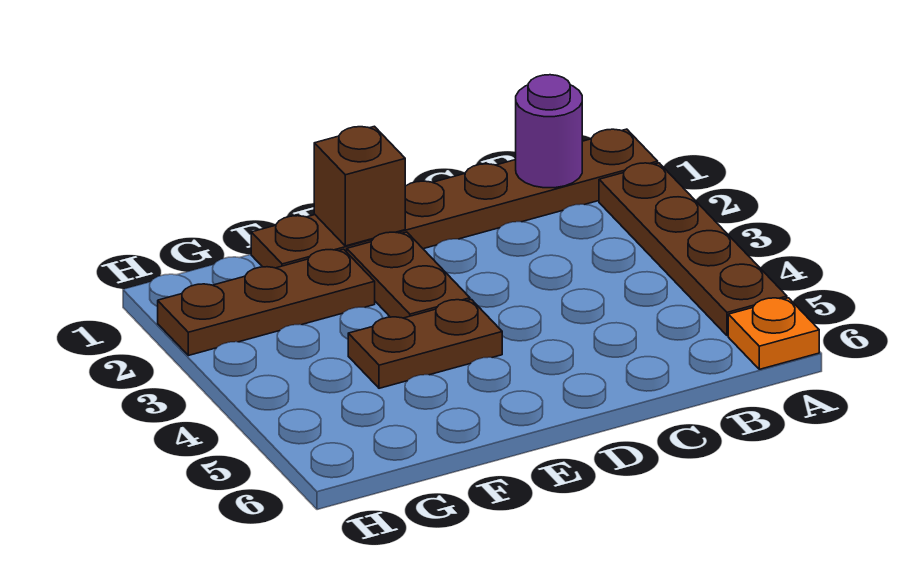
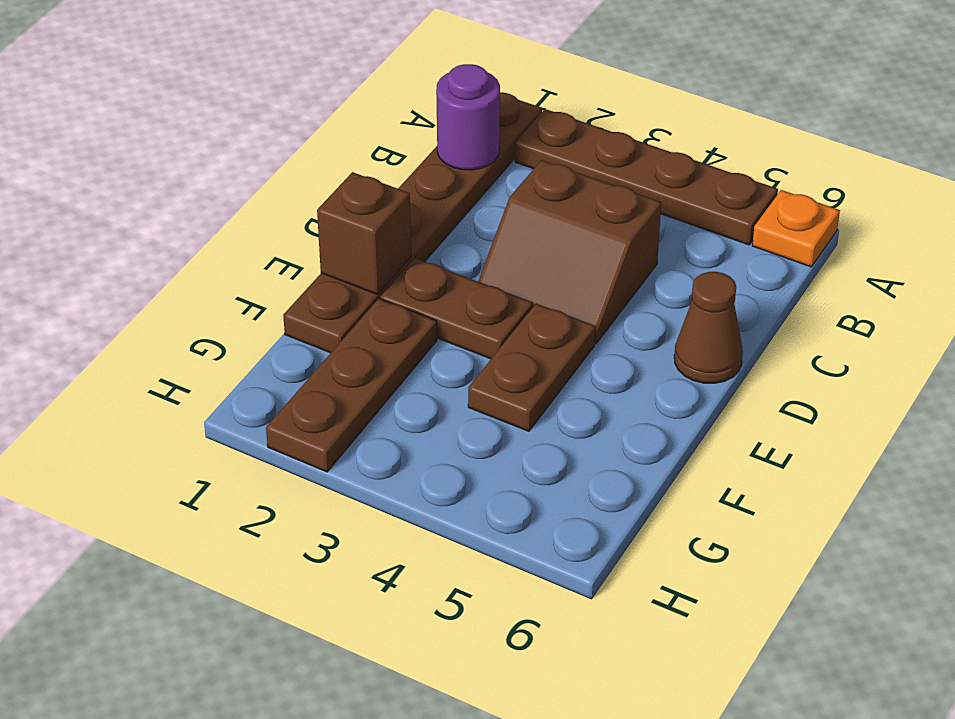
none -> brown 2x2 slope [478,160,661,344]
none -> brown 1x1 cone [674,272,743,383]

